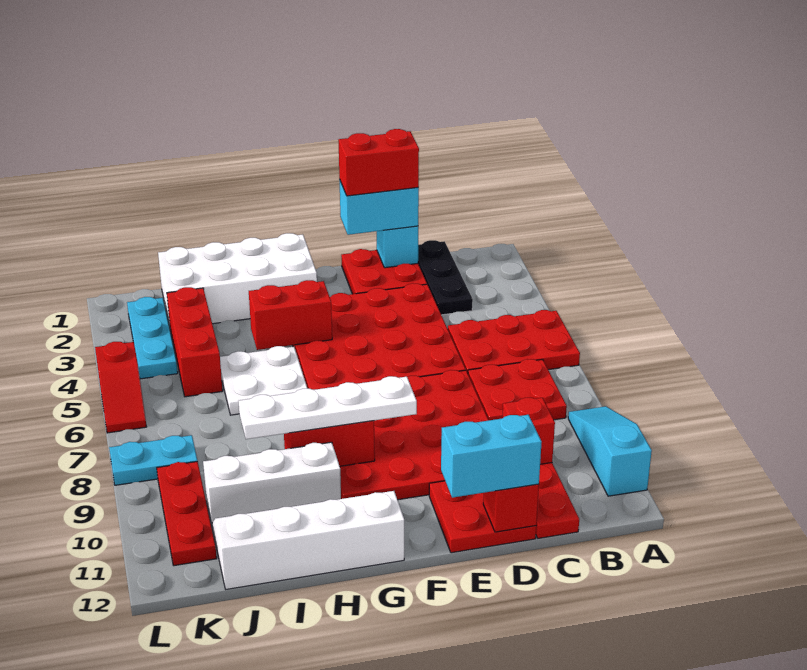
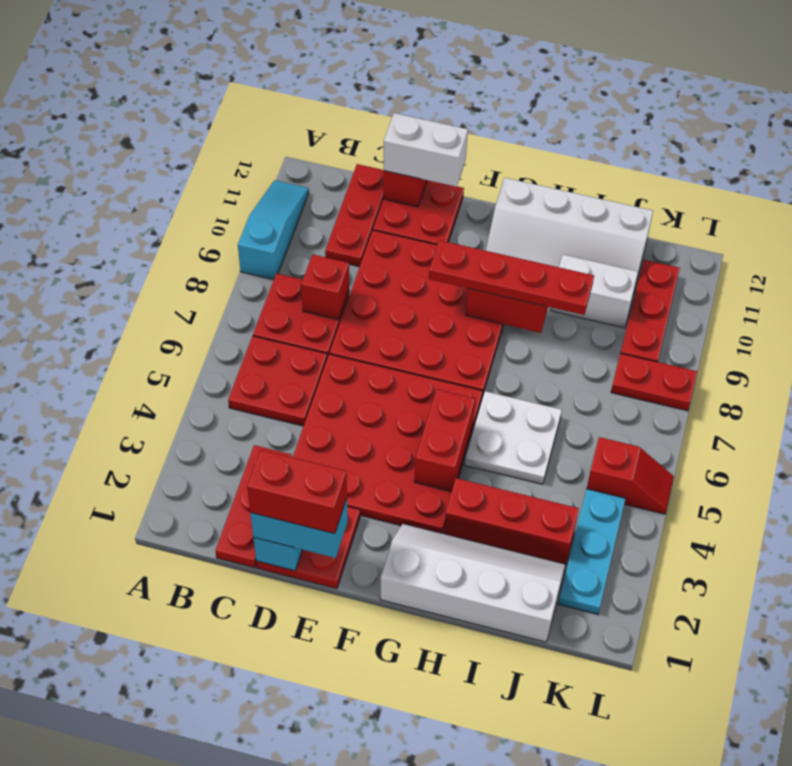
red 2x3 plate [448,310,580,373] -> red 2x2 plate [228,336,327,426]
cyan 1x3 slope [568,406,652,496] -> cyan 1x3 slope turned to [238,180,309,280]
black 1x3 plate [418,240,473,315] -> red 1x3 plate [215,445,292,568]
red 1x1 brick [503,398,555,464] -> red 1x1 brick moved to [301,254,349,320]
cyan 1x2 brick [441,415,542,498] -> white 1x2 brick [384,113,468,187]
white 1x4 plate [238,376,417,439] -> red 1x4 plate [429,240,594,315]
white 2x4 brick [158,233,317,326] -> white 2x4 slope [380,524,566,642]
red 1x2 brick [249,280,332,350] -> red 1x2 brick turned to [414,390,475,492]
white 1x3 brick [203,442,341,528] -> white 1x2 brick [550,255,638,328]
red 1x3 brick [167,287,223,397] -> red 1x3 brick turned to [444,478,579,564]
cyan 1x2 plate [109,435,197,485] -> red 1x2 plate [611,353,697,411]
red 1x2 slope [95,342,146,433] -> red 1x2 slope turned to [587,437,674,514]

